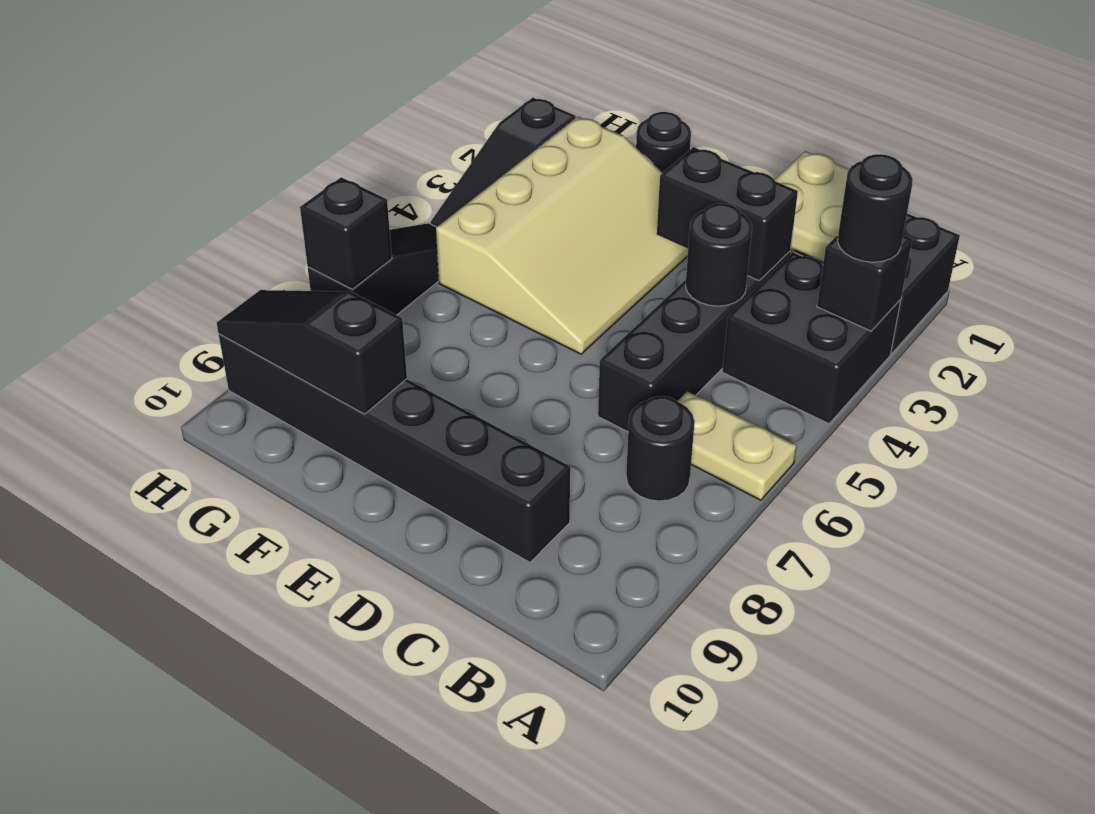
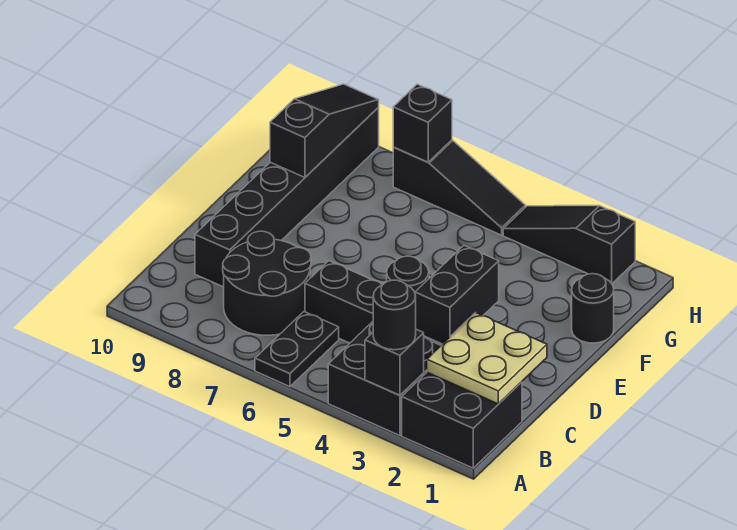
tan 1x2 plate [678,391,797,500] -> black 1x2 plate [255,312,339,387]
black 1x1 round brick [626,396,695,501] -> black 2x2 round brick [223,231,311,335]
tan 3x4 slope [436,117,688,354] -> none

